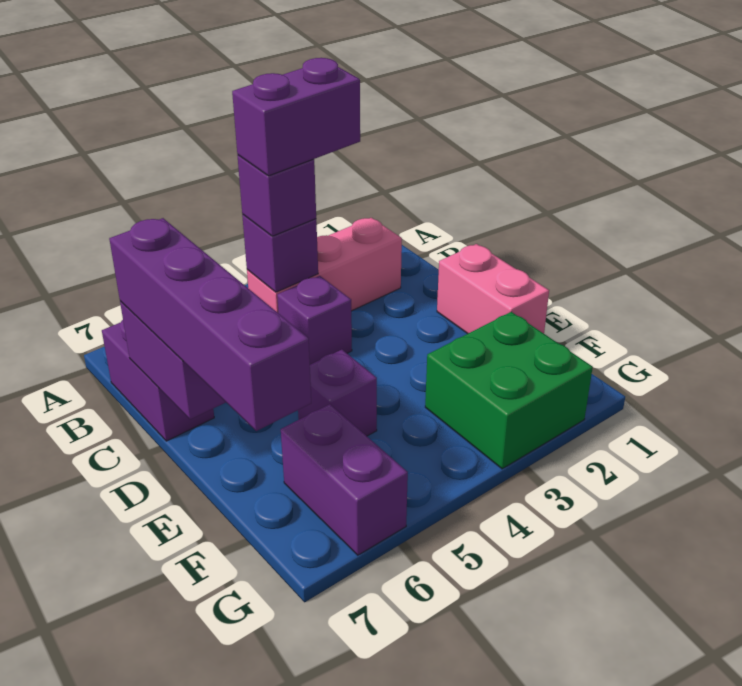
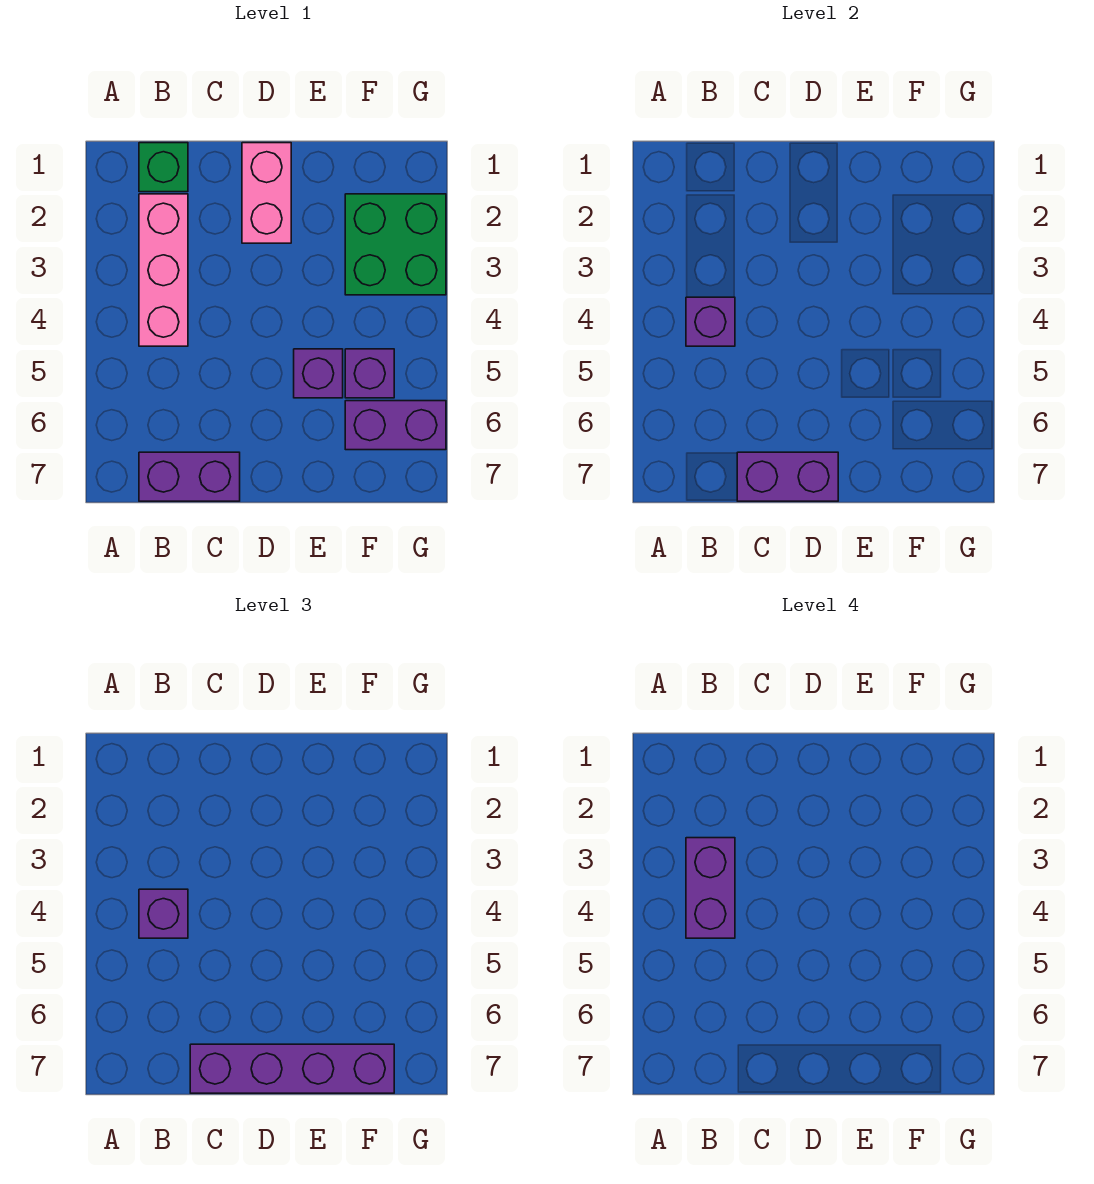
none -> green 1x1 brick [139,143,188,192]
purple 1x1 brick [277,276,352,365] -> purple 1x1 brick moved to [345,349,394,398]
pink 1x2 brick [437,244,549,334] -> pink 1x2 brick turned to [242,143,291,243]

